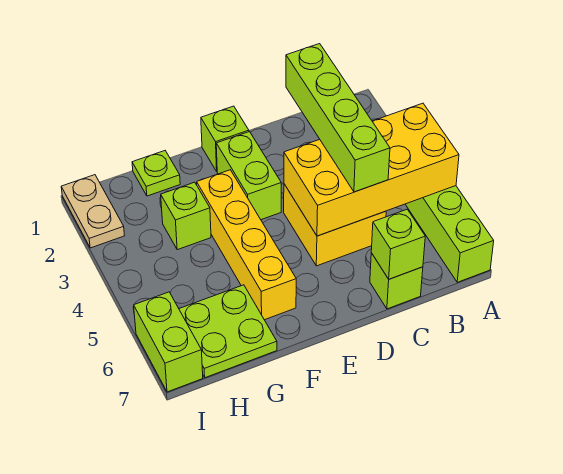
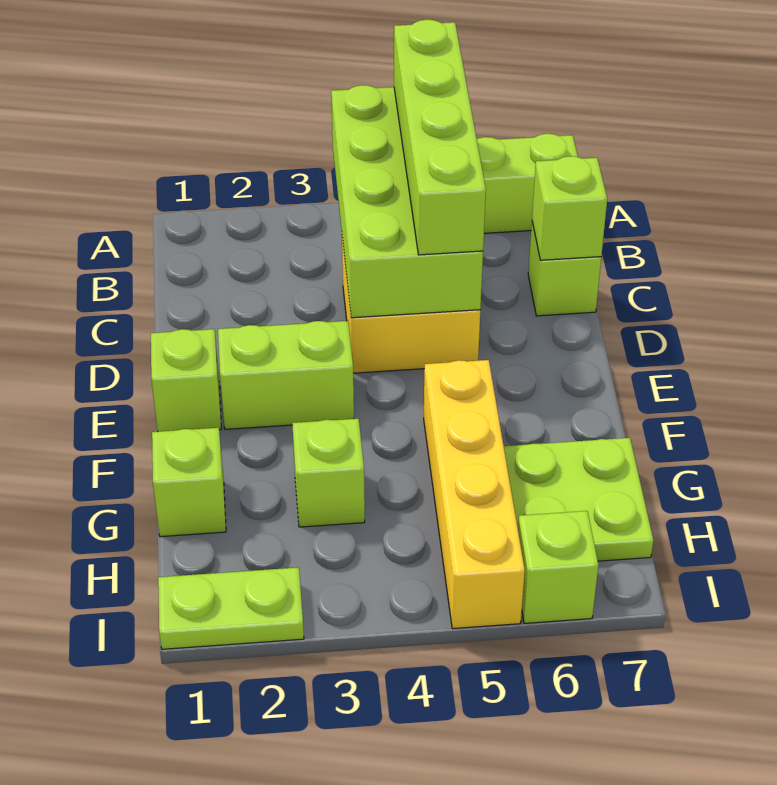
yellow 2x4 brick [284,103,459,236] -> lime 2x4 brick [331,85,483,318]
lime 1x4 brick [286,44,390,192] -> lime 1x4 brick turned to [394,20,486,255]
yellow 1x4 brick [197,170,296,320] -> yellow 1x4 brick turned to [424,360,525,629]
lime 1x1 plate [132,151,180,196] -> lime 1x1 brick [152,428,226,537]
tan 1x2 plate [61,175,125,248] -> lime 1x2 plate [158,567,304,649]
lime 1x2 brick [134,292,203,392] -> lime 1x1 brick [518,511,598,623]

